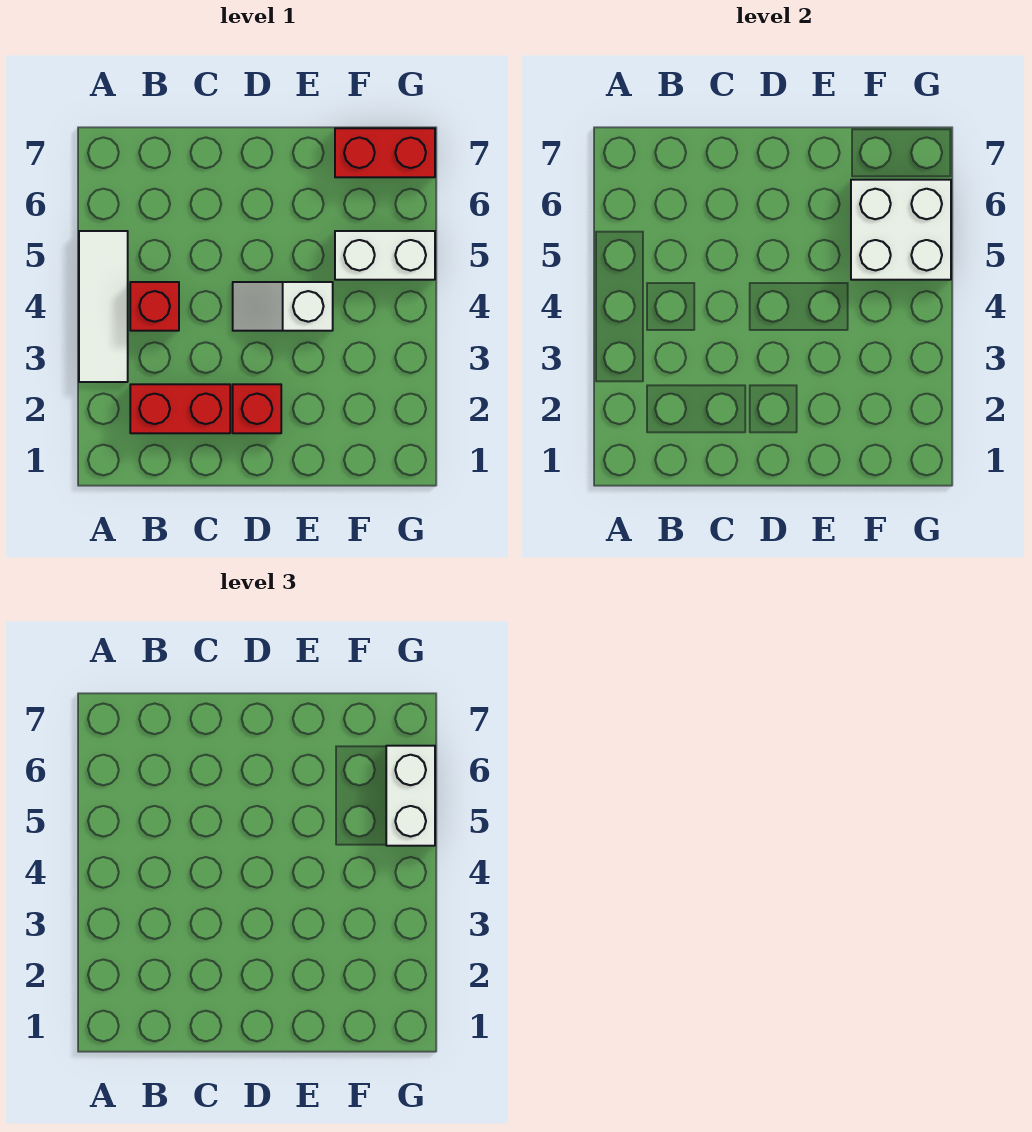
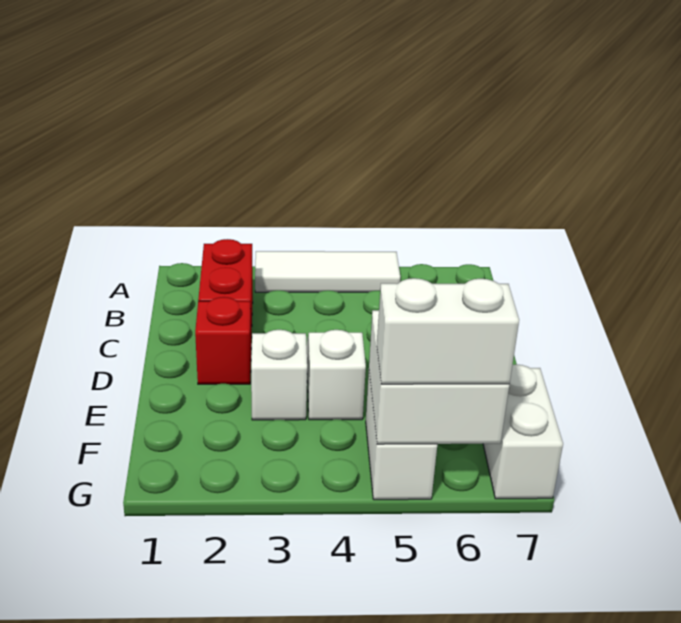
red 1x1 brick [130,282,179,331] -> none
none -> white 1x1 brick [251,330,307,420]
red 1x2 brick [335,128,435,177] -> white 1x2 brick [483,364,563,499]

